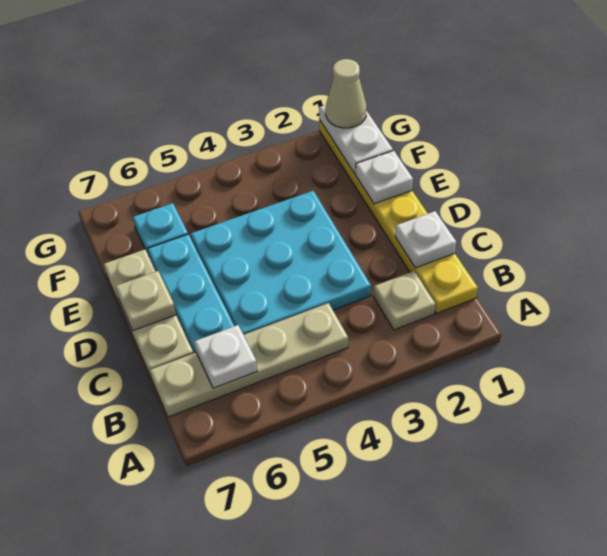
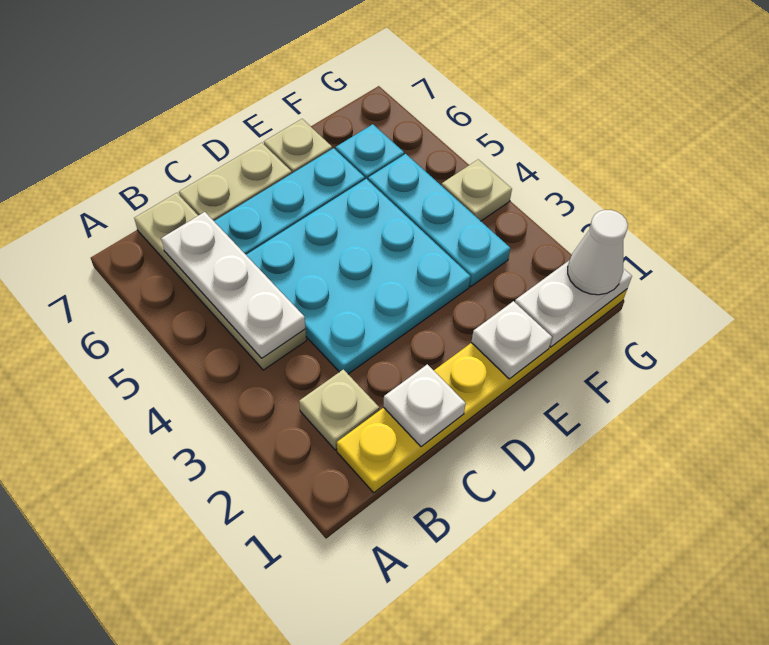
white 1x1 plate [194,325,257,388] -> white 1x3 plate [161,212,306,358]
tan 1x1 plate [115,271,176,331] -> tan 1x1 plate moved to [442,160,512,221]
none -> cyan 1x3 plate [368,154,510,286]
tan 1x1 cone [326,59,367,128] -> white 1x1 cone [568,210,628,295]

